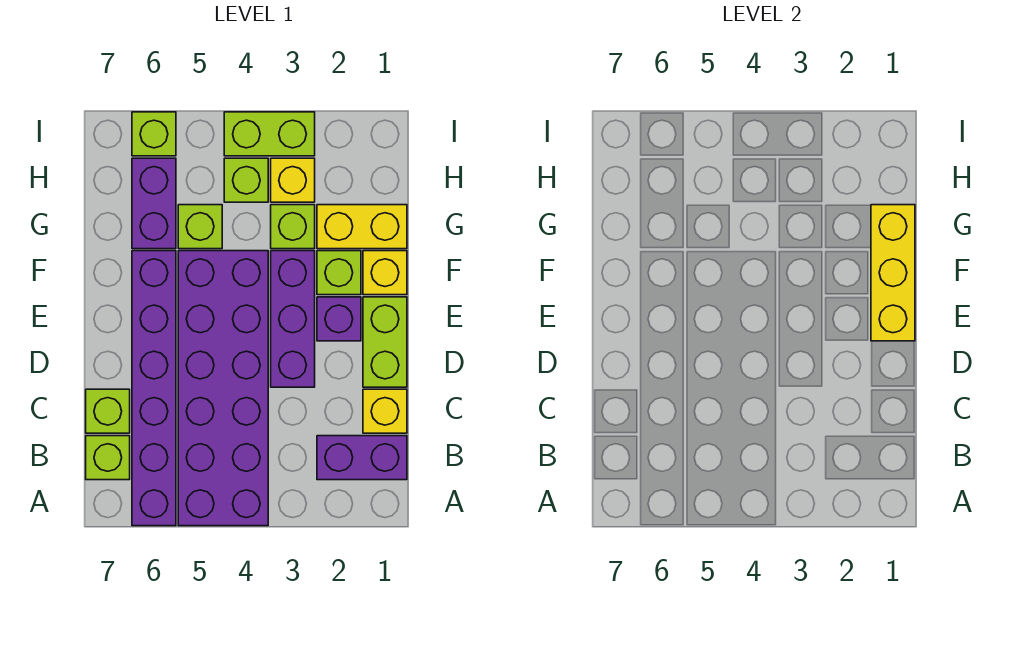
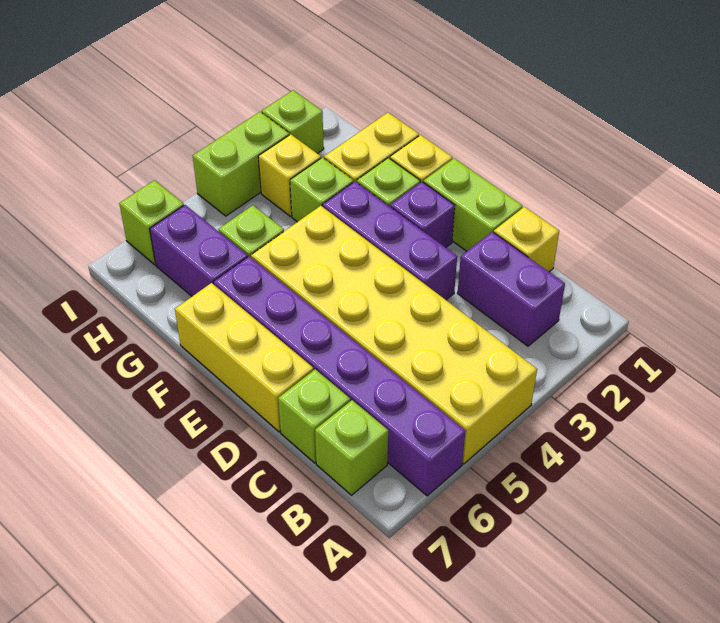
purple 2x6 brick [178,251,268,526] -> yellow 2x6 brick [251,206,537,464]
purple 1x2 brick [317,436,407,480] -> purple 1x2 brick turned to [458,232,565,346]
yellow 1x3 brick [871,205,915,341] -> yellow 1x3 brick moved to [175,283,313,432]
lime 1x1 brick [224,158,268,202] -> lime 1x1 brick moved to [262,90,324,154]

